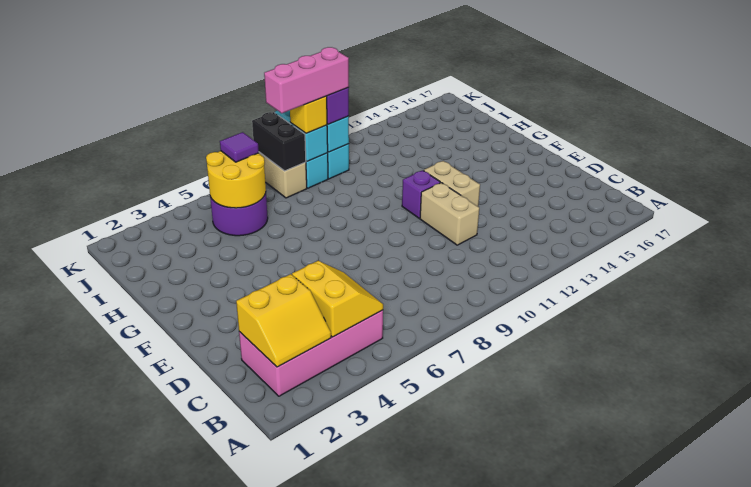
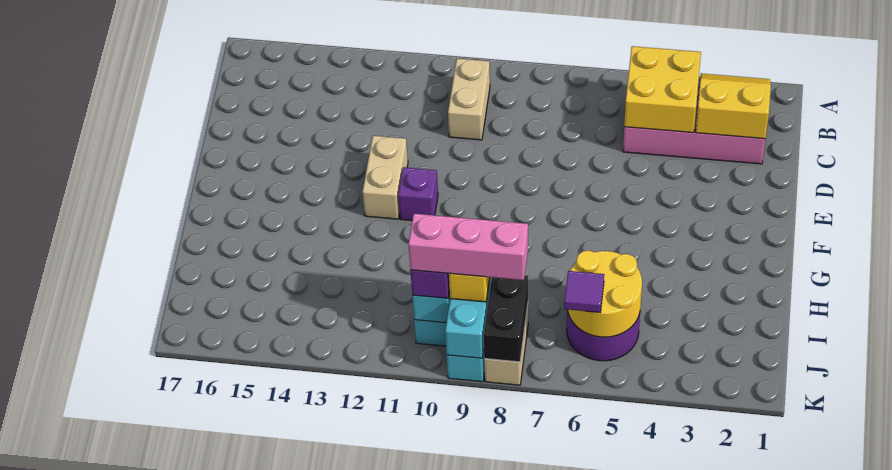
yellow 2x2 slope [292,261,383,337] -> yellow 2x2 brick [624,46,701,133]
tan 1x2 brick [420,183,479,245] -> tan 1x2 brick moved to [448,58,490,140]

